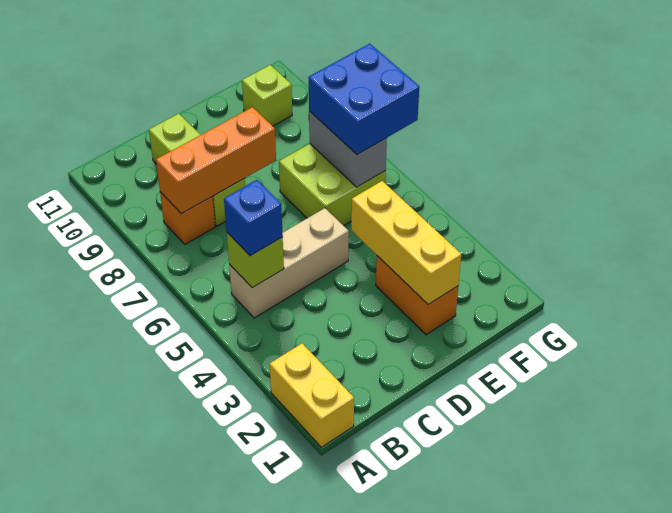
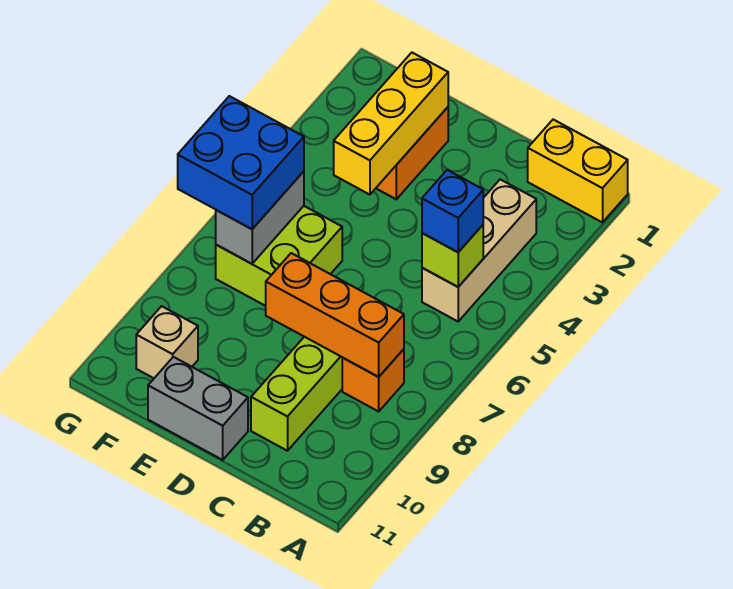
yellow 1x2 brick [270,343,354,447] -> yellow 1x2 brick turned to [528,119,628,222]
tan 1x3 brick [229,208,349,318] -> tan 1x3 brick turned to [422,179,536,321]
none -> grey 1x2 brick [148,357,248,460]
lime 1x1 brick [242,65,292,126] -> tan 1x1 brick [136,306,198,378]

